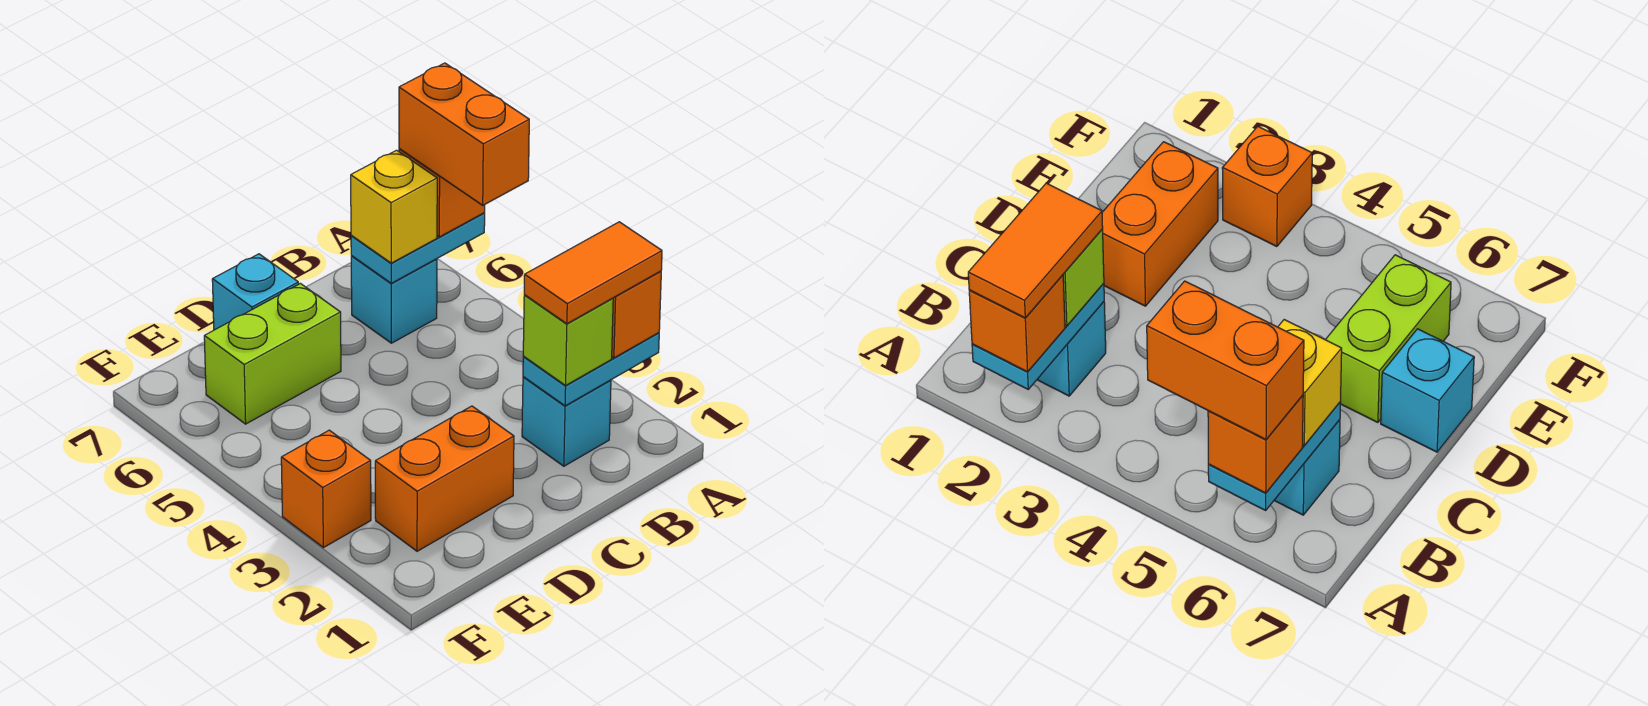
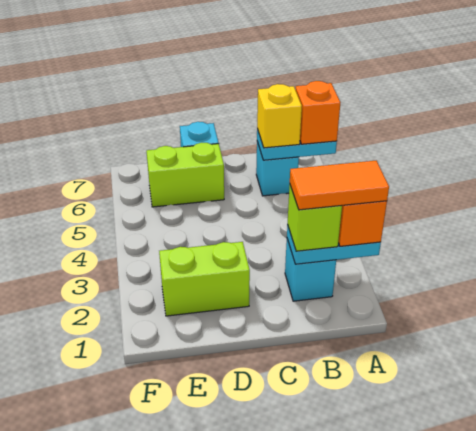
orange 1x2 brick [399,63,529,205] -> none
orange 1x2 brick [375,406,514,551] -> lime 1x2 brick [159,242,250,316]
orange 1x1 brick [281,430,371,548] -> none

